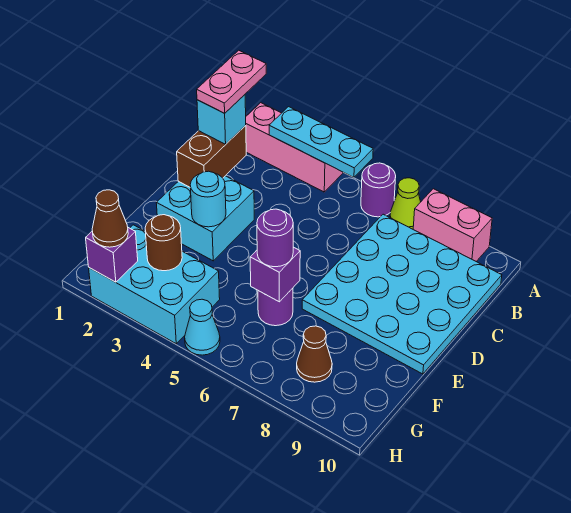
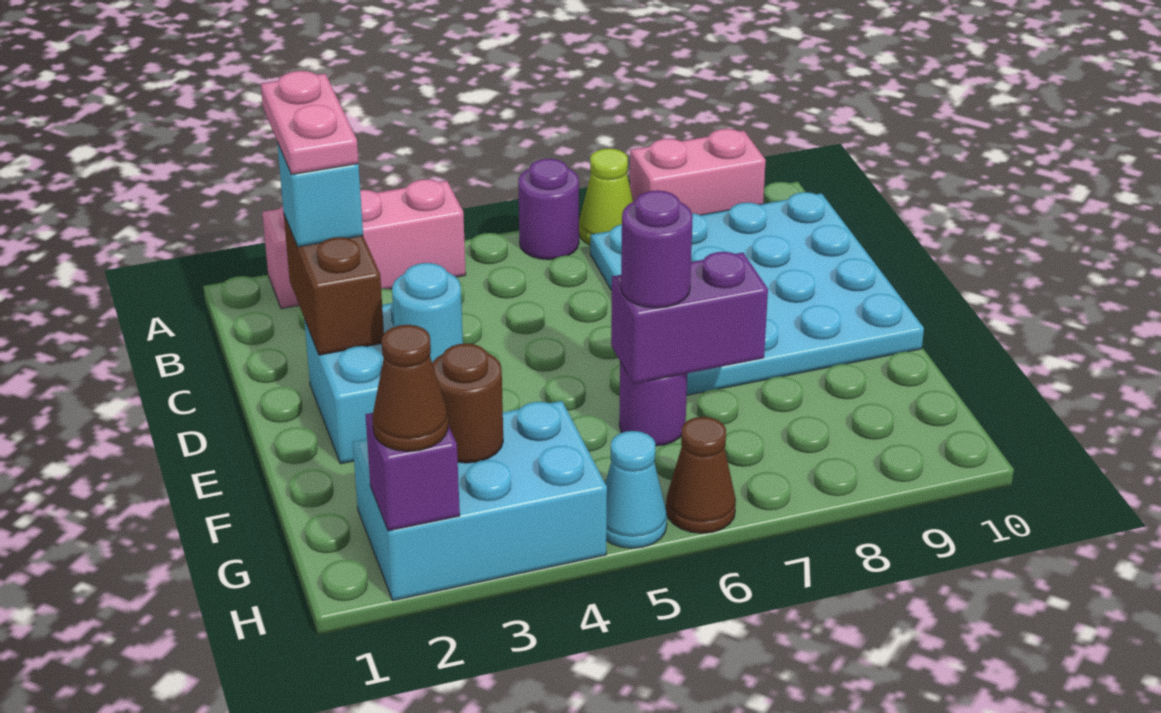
cyan 1x3 plate [269,107,373,178] -> none
purple 1x1 brick [250,247,300,302] -> purple 1x2 brick [611,252,768,384]
brown 1x1 cone [297,326,332,382] -> brown 1x1 cone moved to [666,417,736,533]

